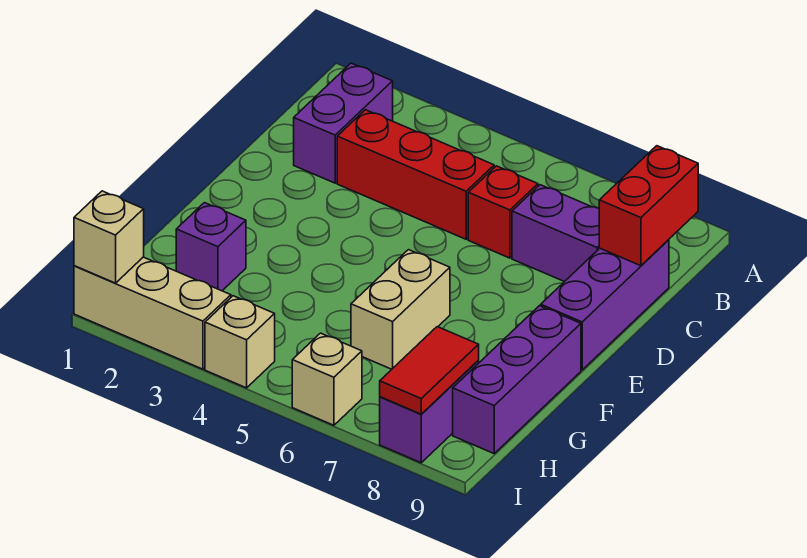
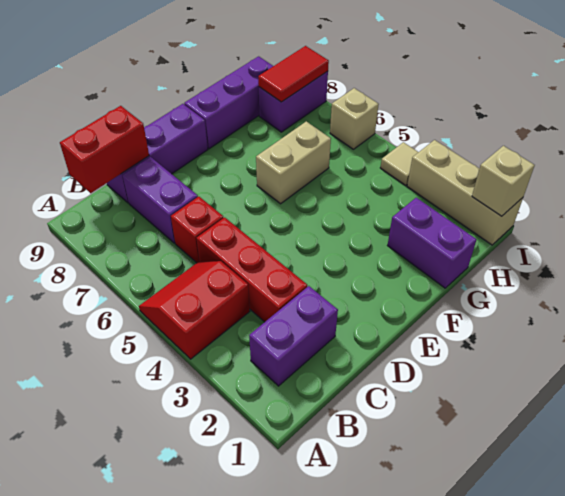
none -> red 2x2 slope [139,261,250,359]
purple 1x1 brick [176,203,246,291] -> purple 1x2 brick [388,198,476,288]
tan 1x1 brick [205,296,275,388] -> tan 1x1 tile [380,142,418,186]

